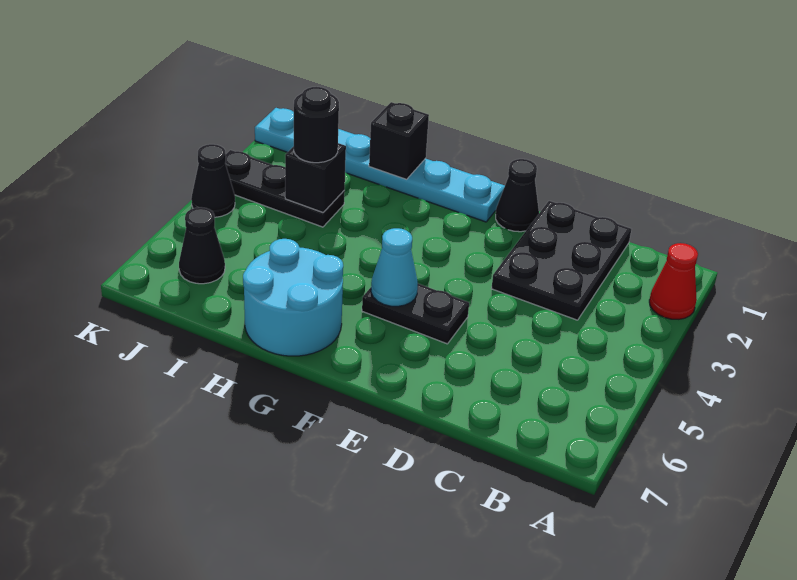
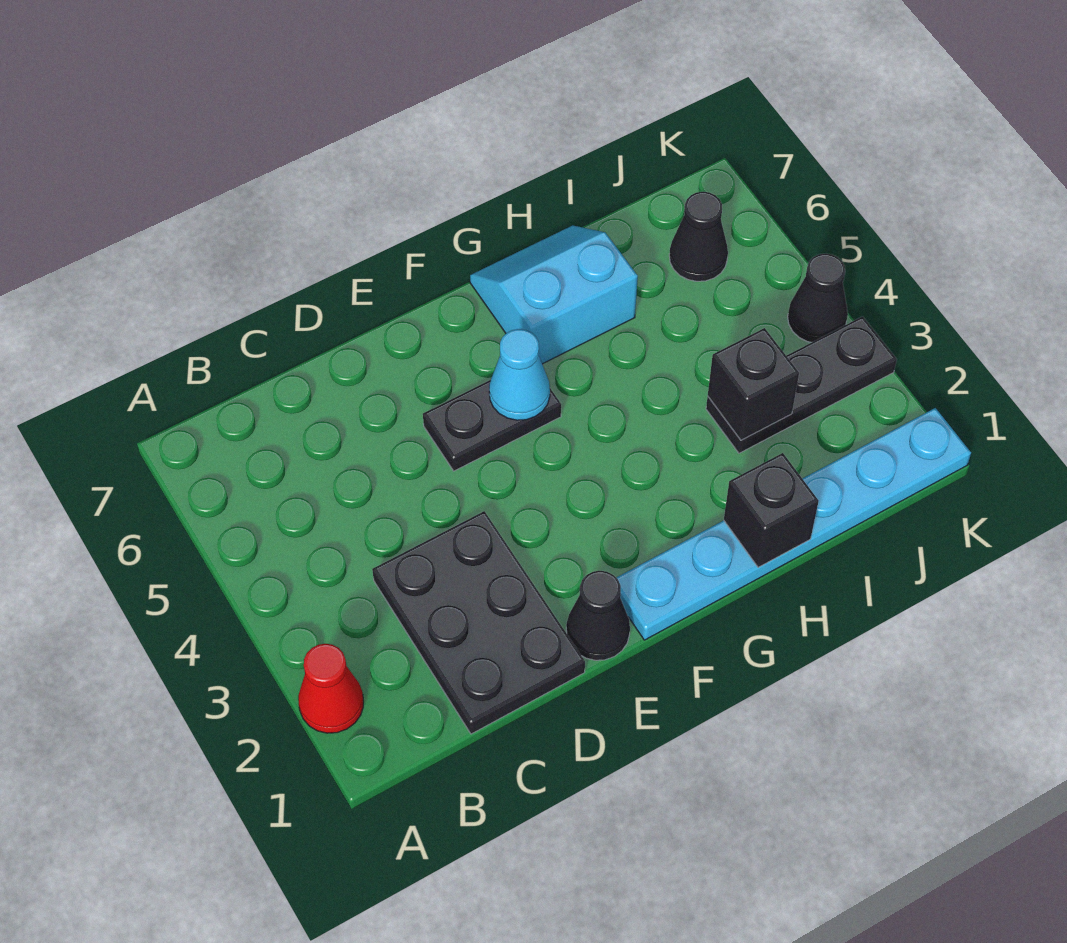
cyan 2x2 round brick [243,239,343,356] -> cyan 2x2 slope [470,225,638,364]
black 1x1 round brick [294,87,339,163] -> none

